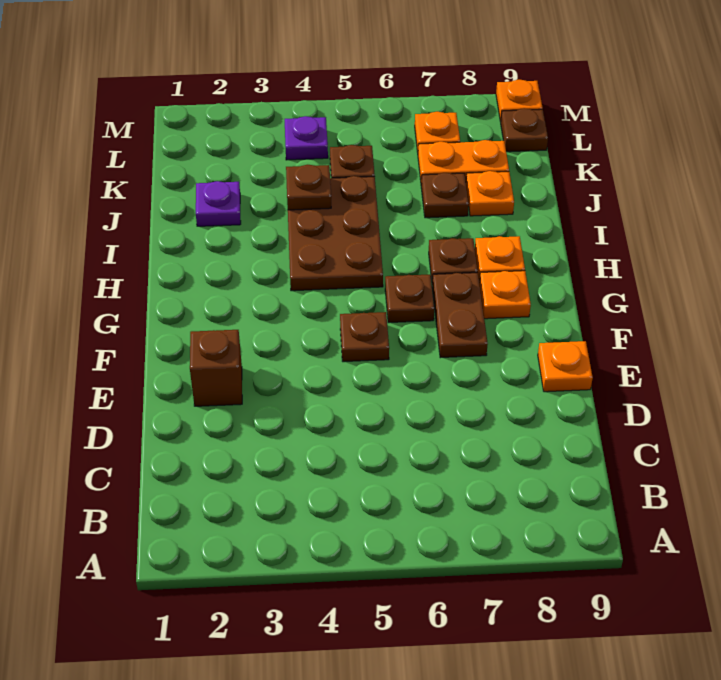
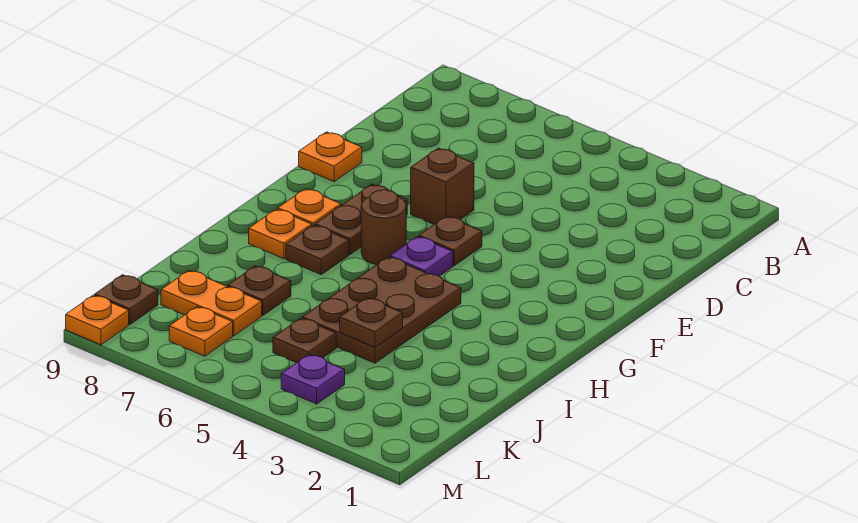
brown 1x1 brick [190,330,242,406] -> brown 1x1 brick moved to [411,148,474,224]
brown 1x1 plate [385,274,434,323] -> brown 1x1 round brick [361,190,406,265]
purple 1x1 plate [196,181,241,226] -> purple 1x1 plate moved to [390,237,453,276]
orange 1x1 plate [466,171,514,216] -> none

